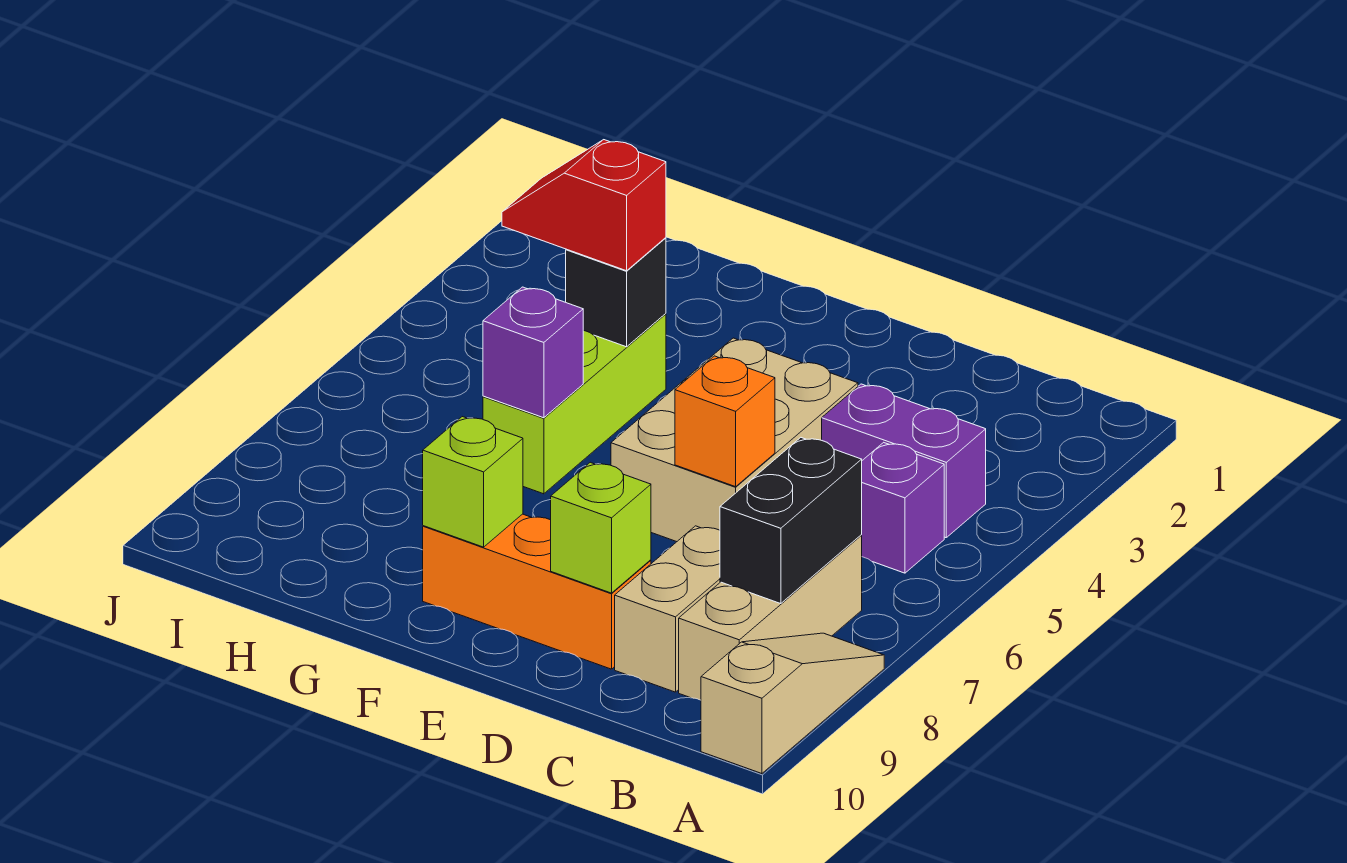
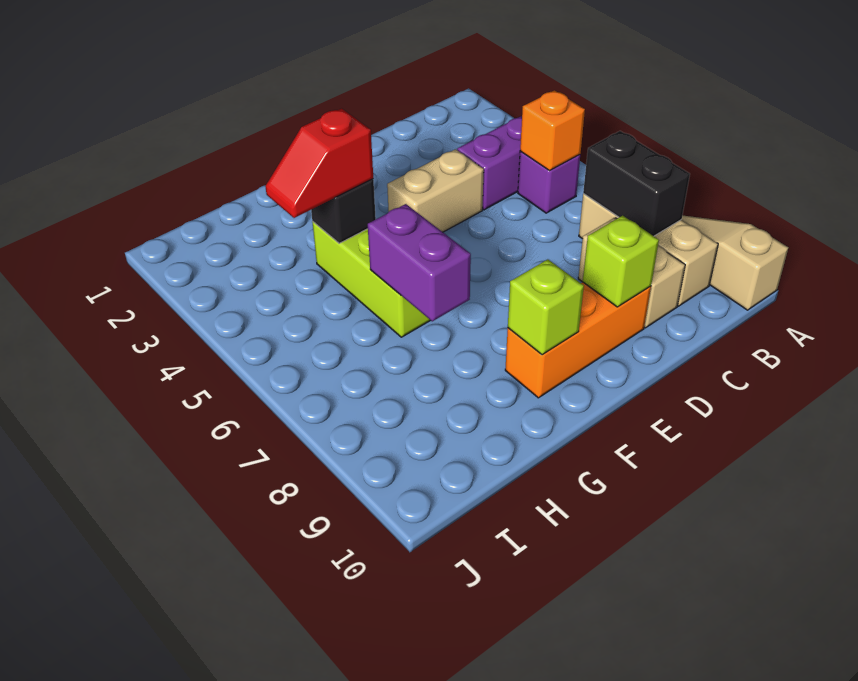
tan 2x3 brick [611,338,858,542] -> tan 1x2 brick [387,149,484,232]
orange 1x1 brick [675,356,775,487] -> orange 1x1 brick moved to [520,90,585,170]
purple 1x1 brick [483,287,583,418] -> purple 1x2 brick [368,204,471,321]

